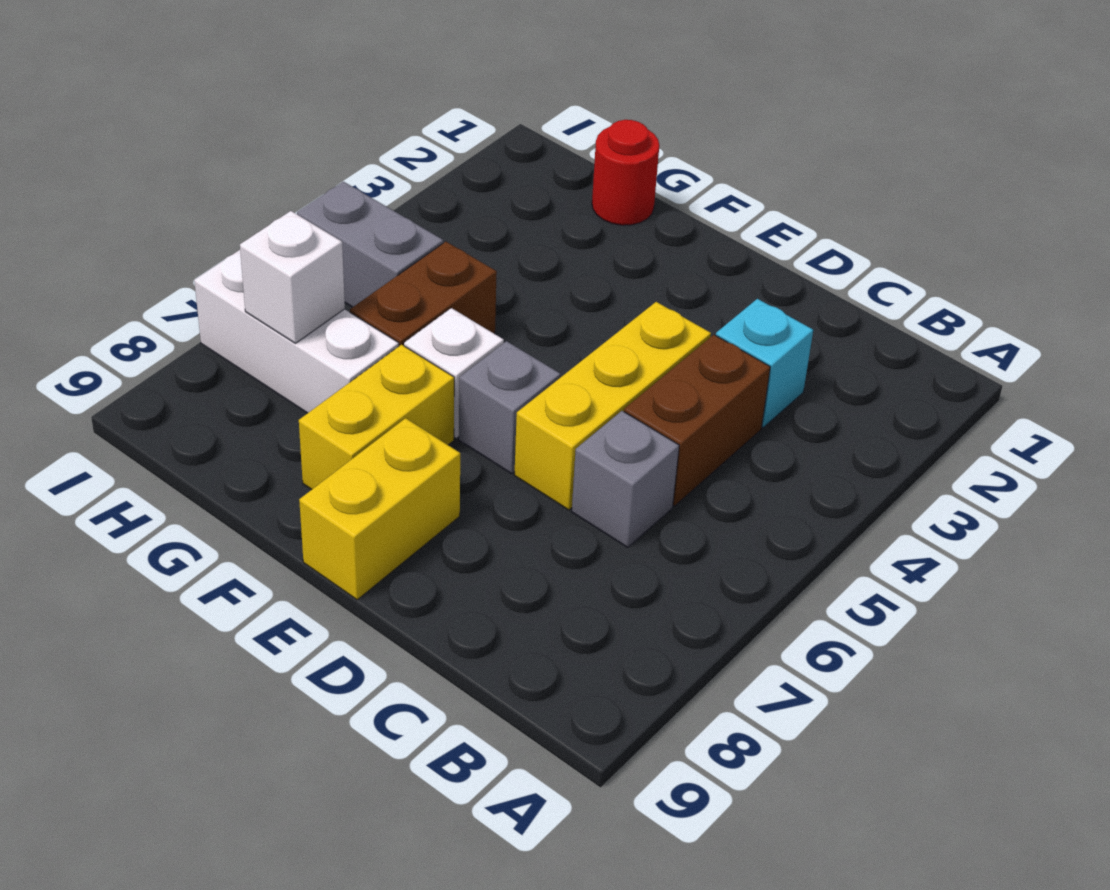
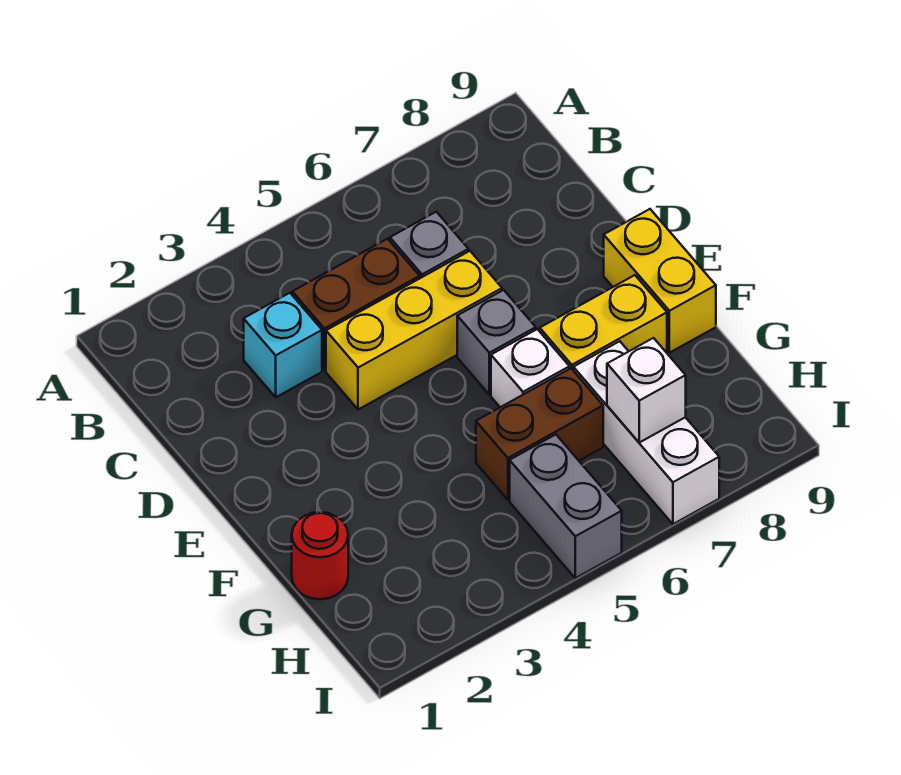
yellow 1x2 brick [299,418,460,600] -> yellow 1x2 brick turned to [604,209,716,353]

